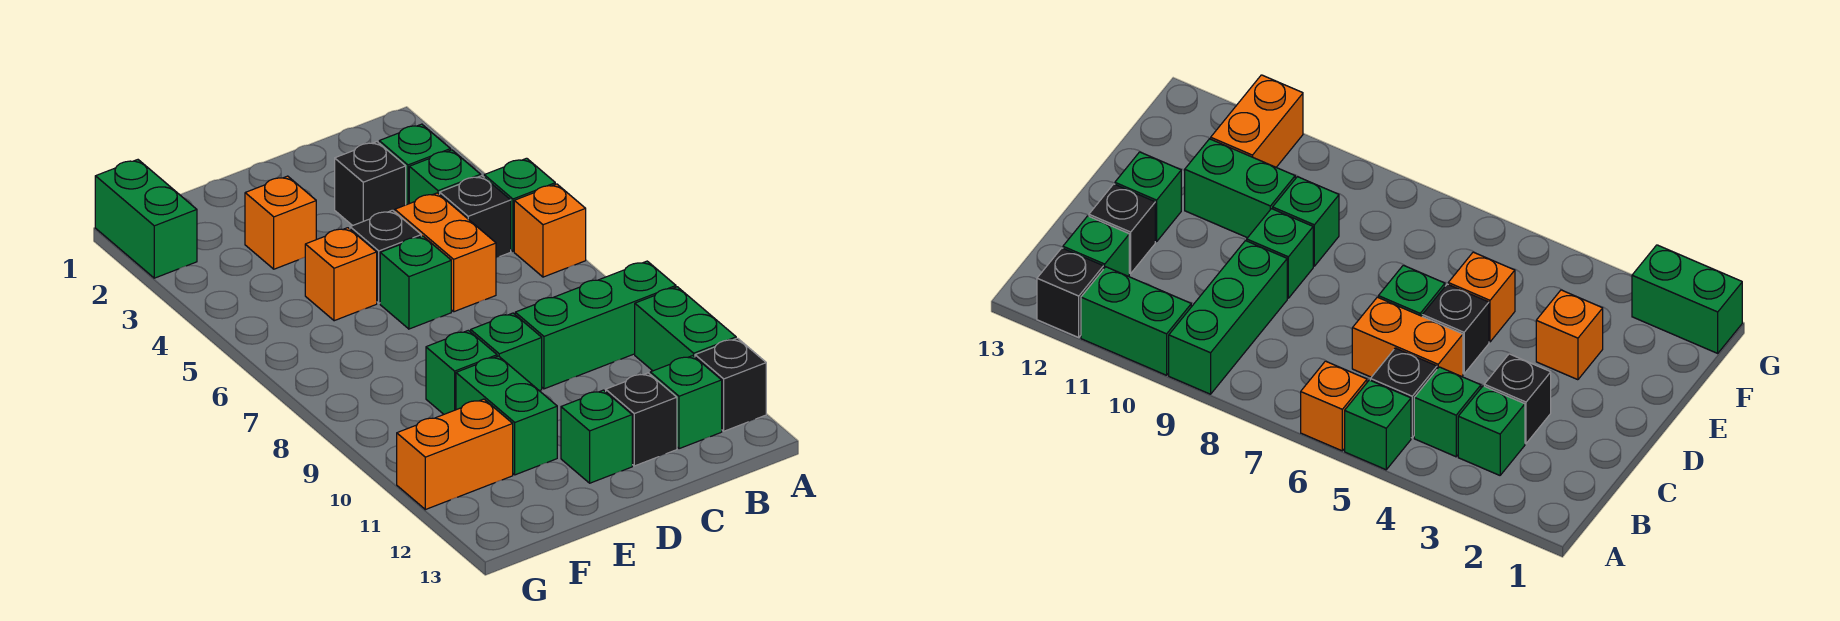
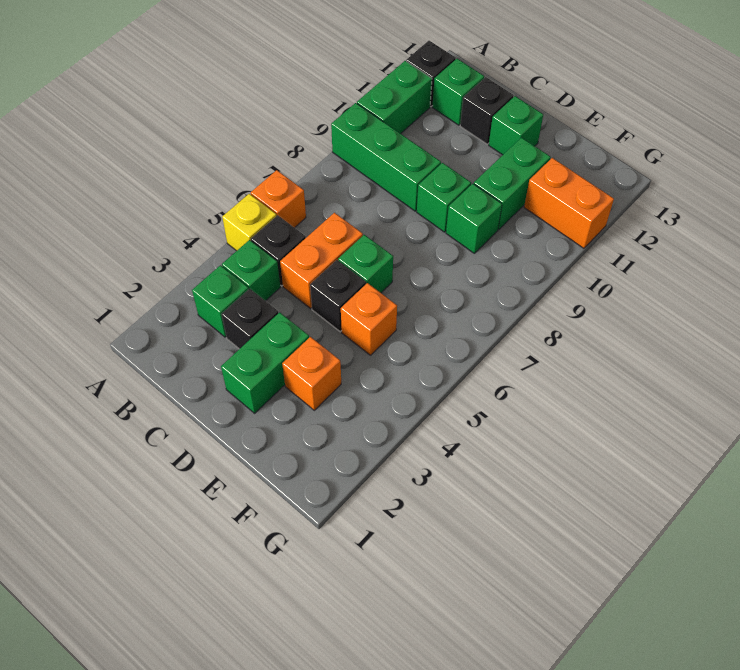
green 1x1 brick [484,158,555,251] -> yellow 1x1 brick [222,194,276,251]
green 1x2 brick [95,160,197,278] -> green 1x2 brick moved to [221,312,309,413]

